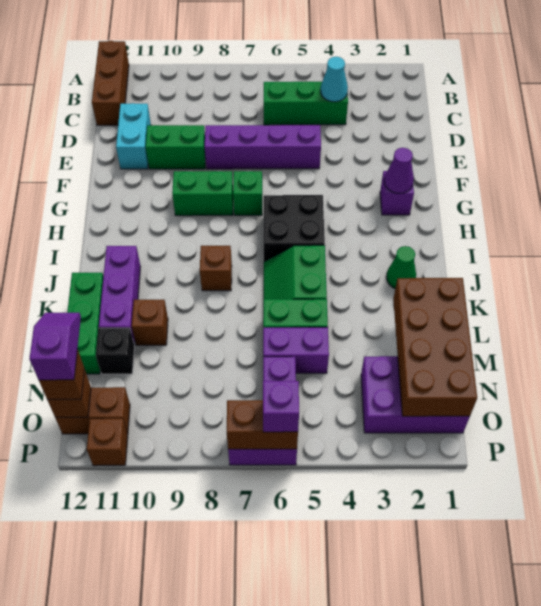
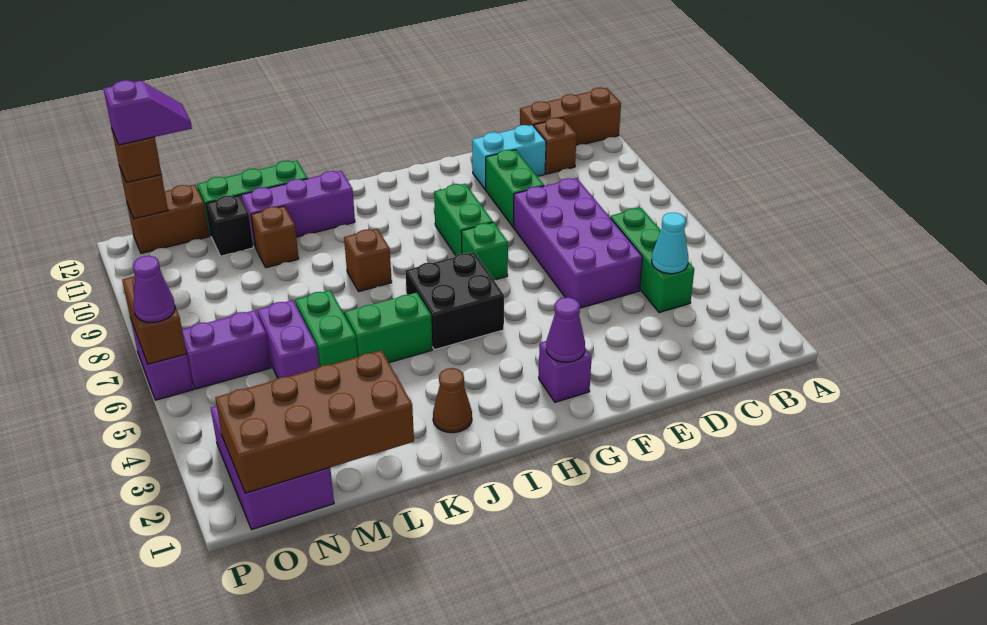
purple 1x4 brick [205,125,321,169] -> purple 2x4 brick [513,178,643,308]
green 1x1 cone [386,246,416,288] -> brown 1x1 cone [433,368,472,433]
brown 1x2 brick [55,387,130,434] -> brown 1x2 brick turned to [127,185,209,253]
purple 1x1 brick [263,381,299,432] -> purple 1x1 cone [133,256,175,322]
brown 1x1 brick [87,419,128,466] -> brown 1x1 brick moved to [534,118,577,174]

